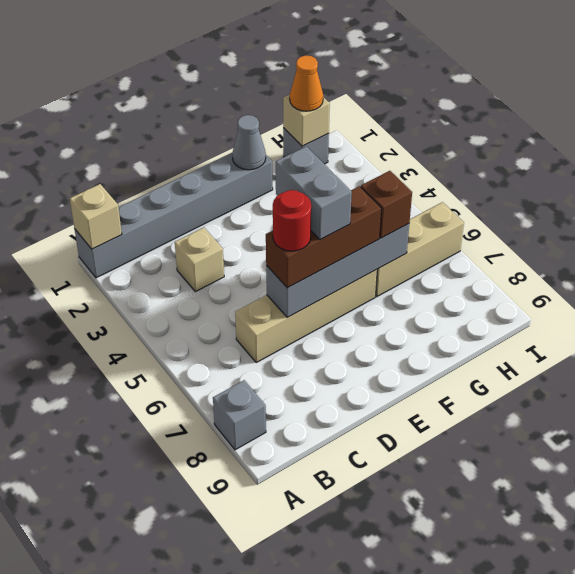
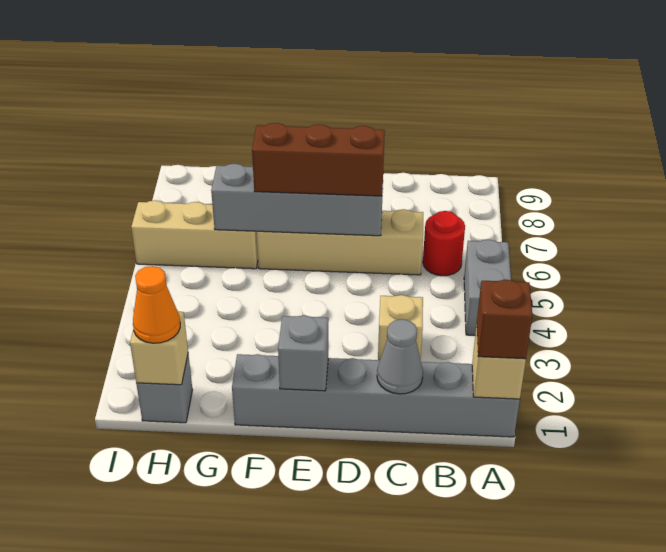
grey 1x1 brick [213,380,266,450] -> grey 1x1 brick moved to [278,315,328,391]
red 1x1 round brick [273,190,311,251] -> red 1x1 round brick moved to [423,211,465,276]
grey 1x2 brick [276,146,352,240] -> grey 1x2 brick moved to [464,240,511,335]
grey 1x1 cone [232,115,266,170] -> grey 1x1 cone moved to [377,319,423,394]
brown 1x1 brick [361,171,412,238] -> brown 1x1 brick moved to [477,280,532,359]

